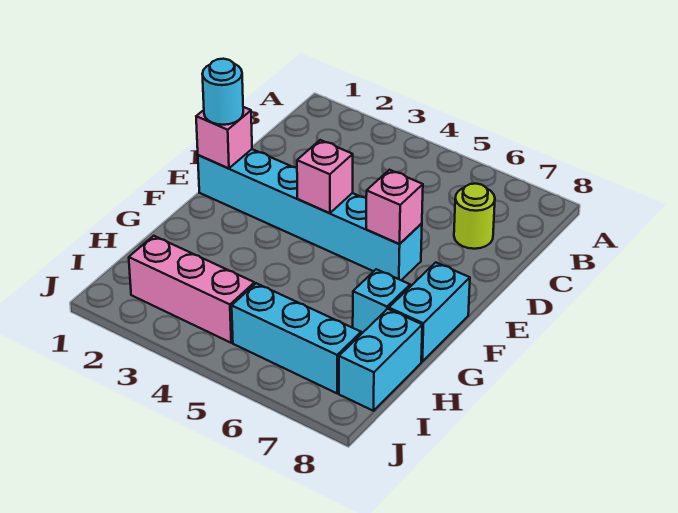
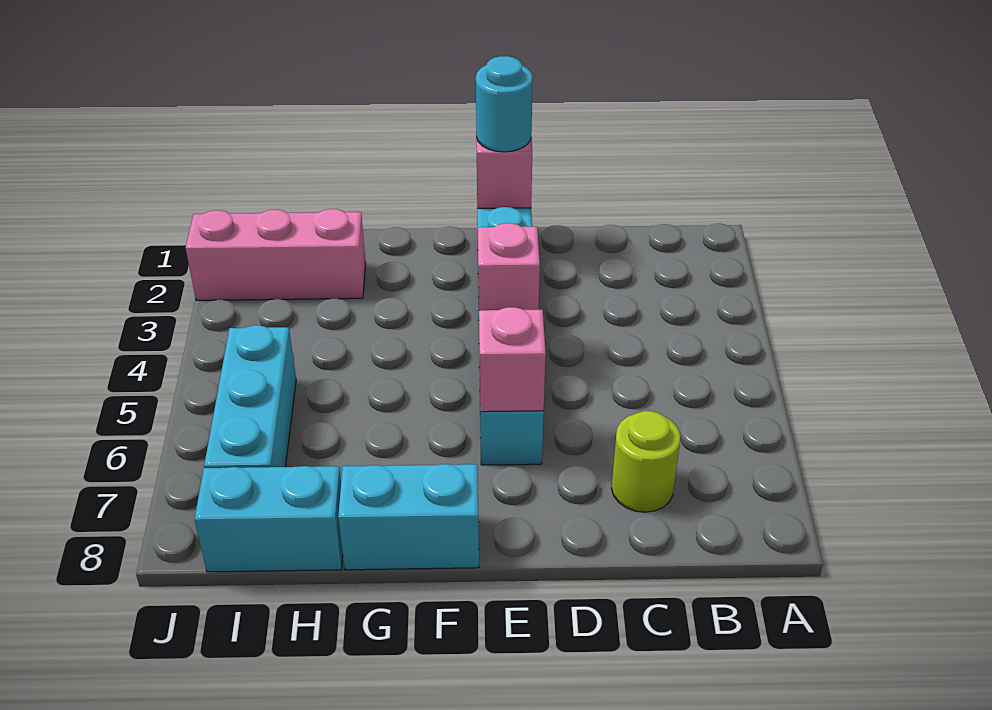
cyan 1x1 brick [353,269,410,334] -> none
pink 1x3 brick [129,236,255,343] -> pink 1x3 brick turned to [186,209,366,300]

